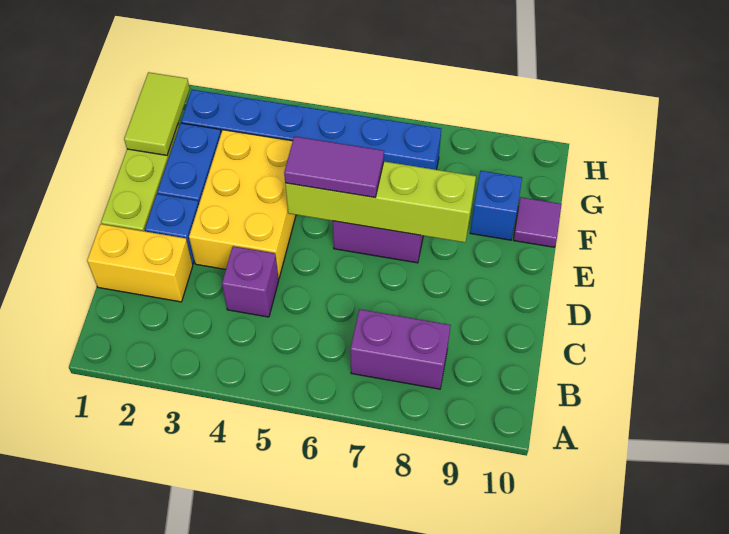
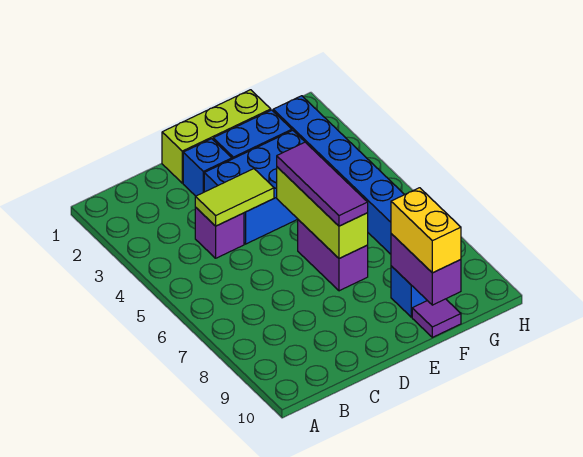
purple 1x2 brick [350,309,451,389] -> purple 1x2 brick moved to [391,234,461,305]
yellow 1x2 brick [87,224,193,302] -> yellow 1x2 brick moved to [391,188,461,273]
yellow 2x3 brick [189,130,296,278] -> blue 2x3 brick [204,130,330,244]
lime 1x4 brick [285,162,476,242] -> lime 1x3 brick [277,167,368,258]
purple 1x2 tile [284,136,384,197] -> purple 1x3 tile [277,142,368,226]
lime 1x2 tile [124,72,190,155] -> lime 1x2 tile moved to [195,169,274,226]

